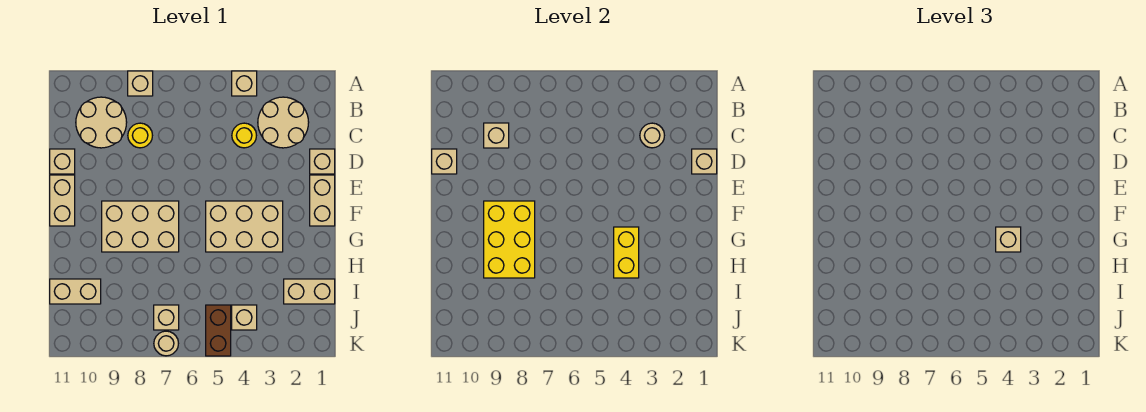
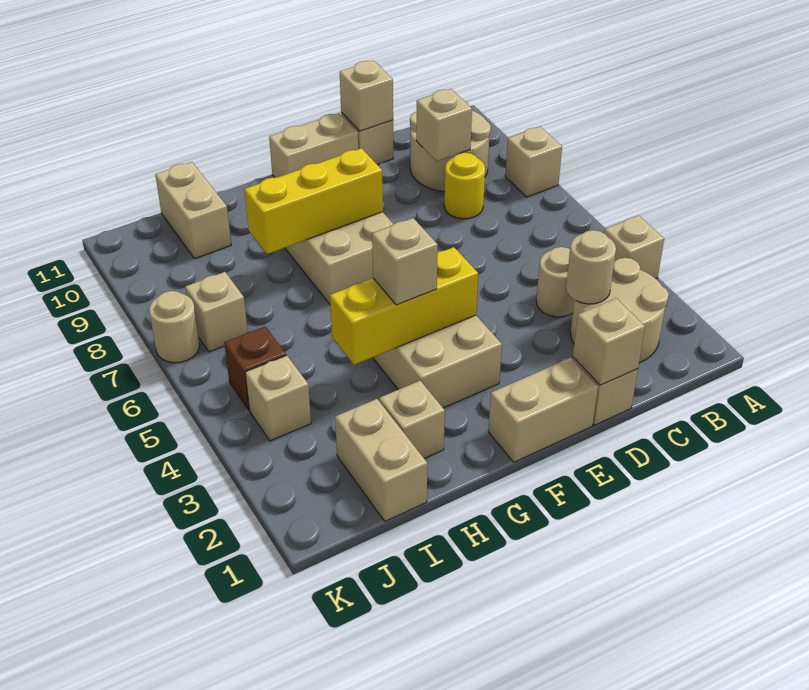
yellow 1x1 round brick [232,123,256,148] -> tan 1x1 round brick [536,247,574,317]
yellow 2x3 brick [484,201,535,278] -> yellow 1x3 brick [244,148,383,254]
yellow 1x2 brick [614,227,639,278] -> yellow 1x3 brick [330,247,478,365]
none -> tan 1x1 brick [379,381,445,459]
brown 1x2 brick [206,305,231,356] -> brown 1x1 brick [224,326,286,410]

